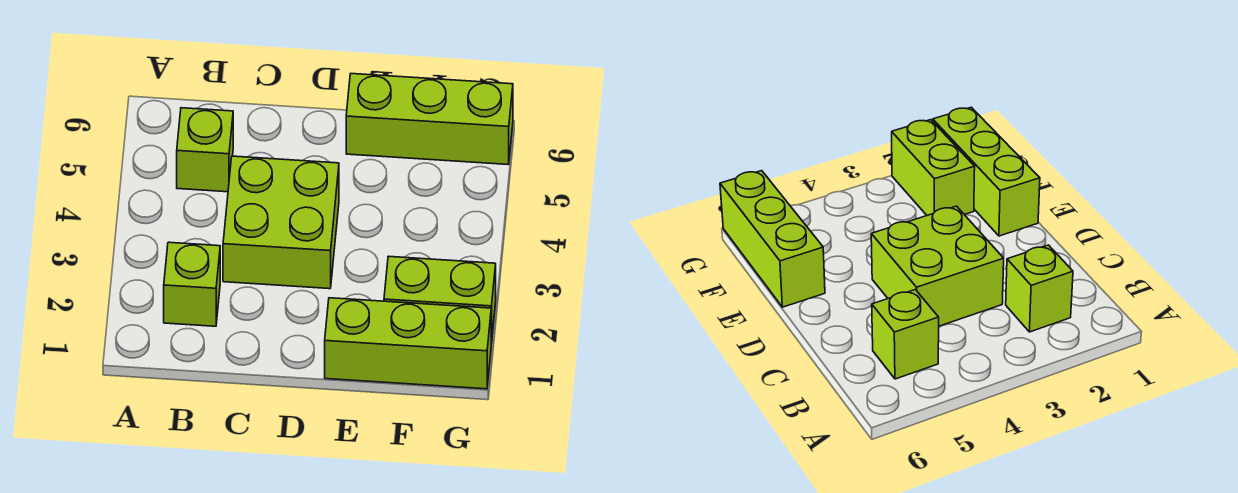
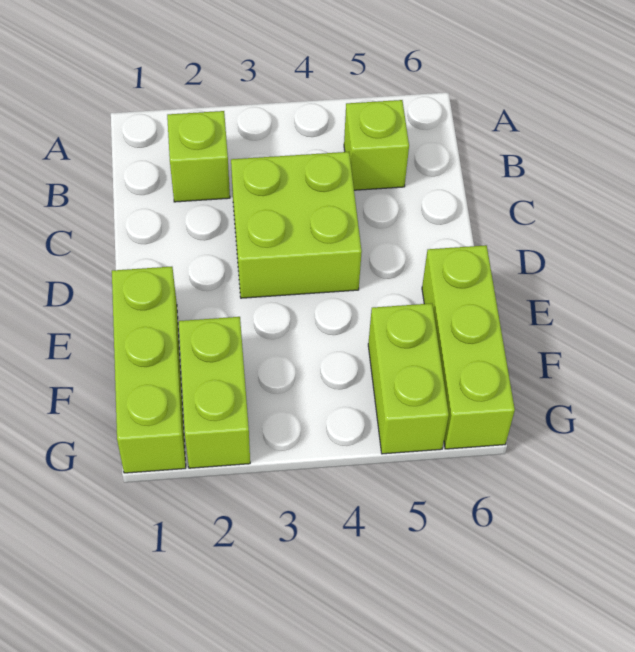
none -> lime 1x2 brick [368,303,449,454]

